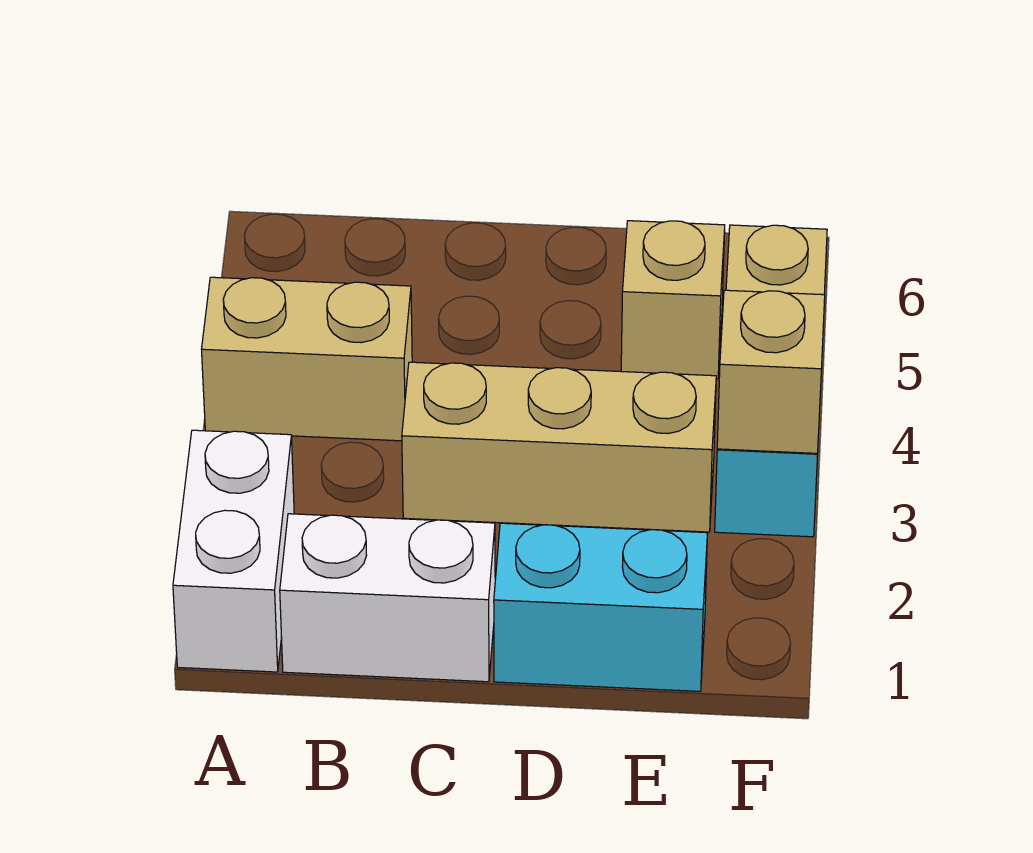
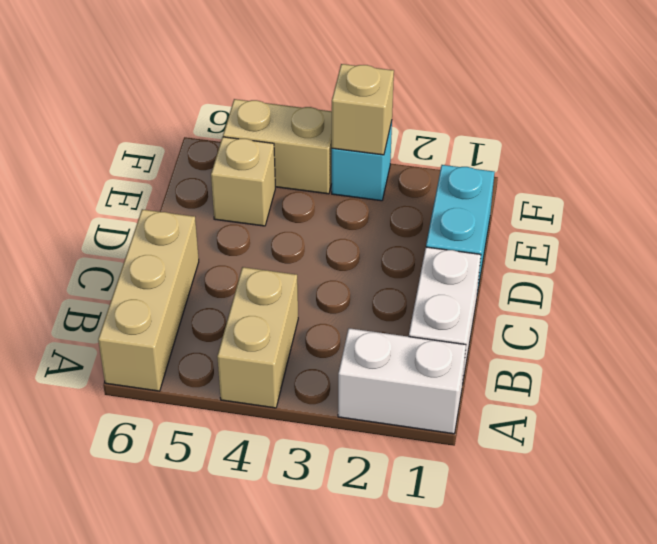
tan 1x3 brick [402,362,716,532] -> tan 1x3 brick moved to [98,209,199,391]

